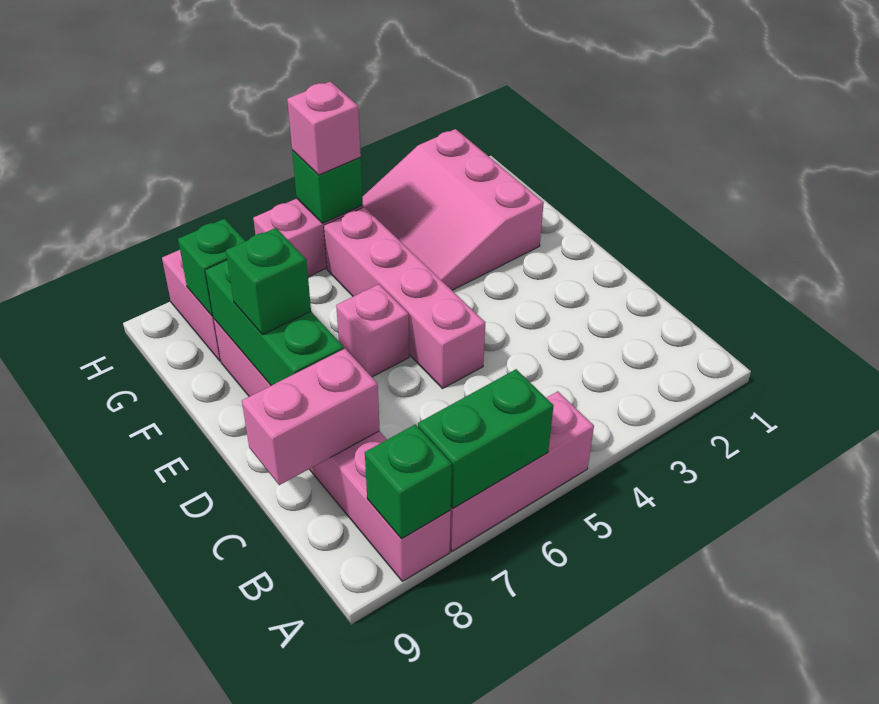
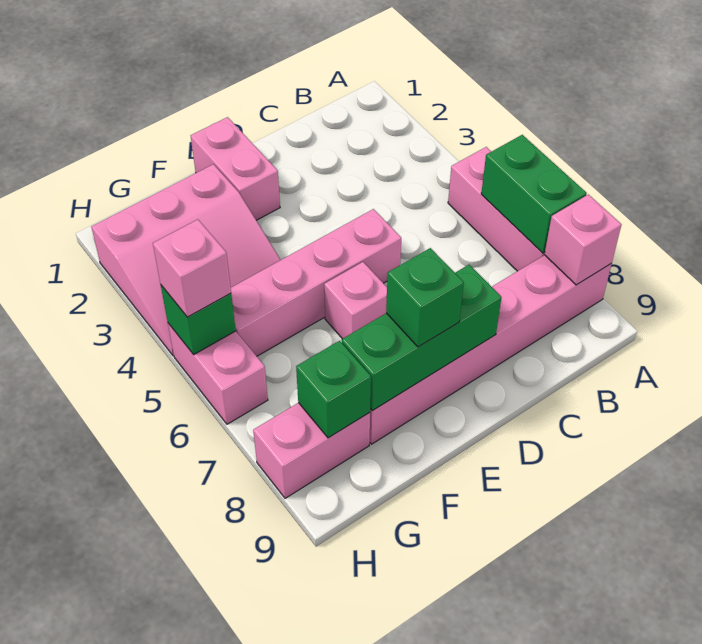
green 1x1 brick [365,424,452,539] -> pink 1x1 brick [544,194,621,285]
pink 1x2 brick [242,349,380,485] -> pink 1x2 brick moved to [191,117,280,220]

